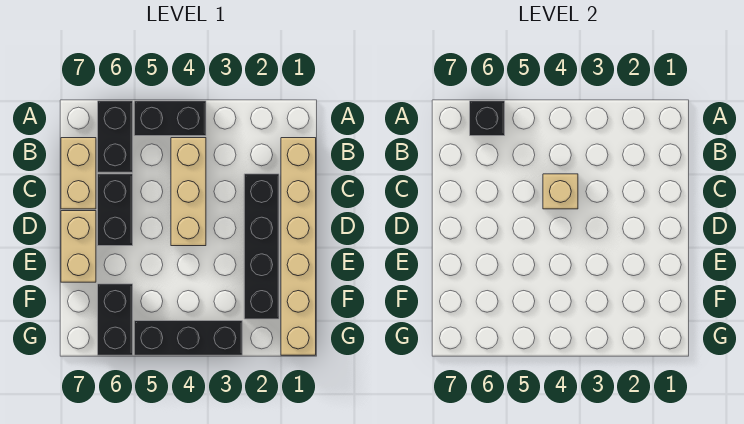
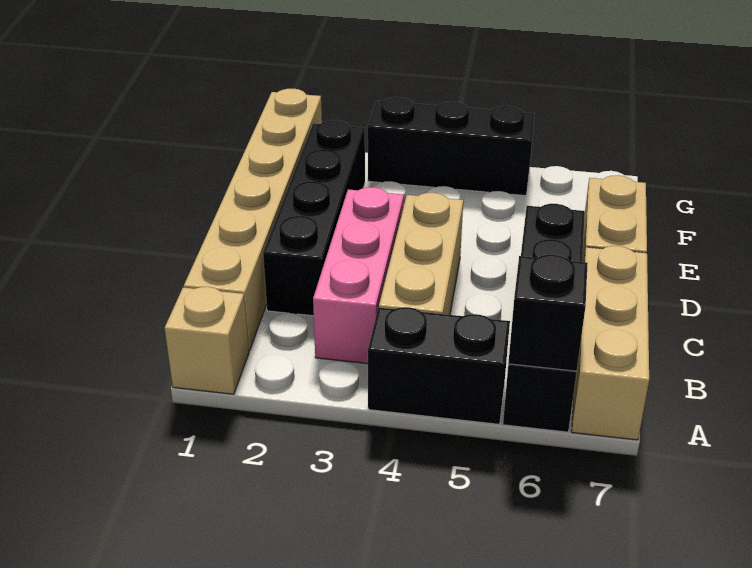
none -> pink 1x3 brick [313,187,404,364]
tan 1x2 brick [61,138,96,209] -> tan 1x3 brick [572,246,649,440]
tan 1x1 brick [543,174,578,209] -> tan 1x1 brick moved to [165,287,249,394]
black 1x2 brick [98,284,133,355] -> none

